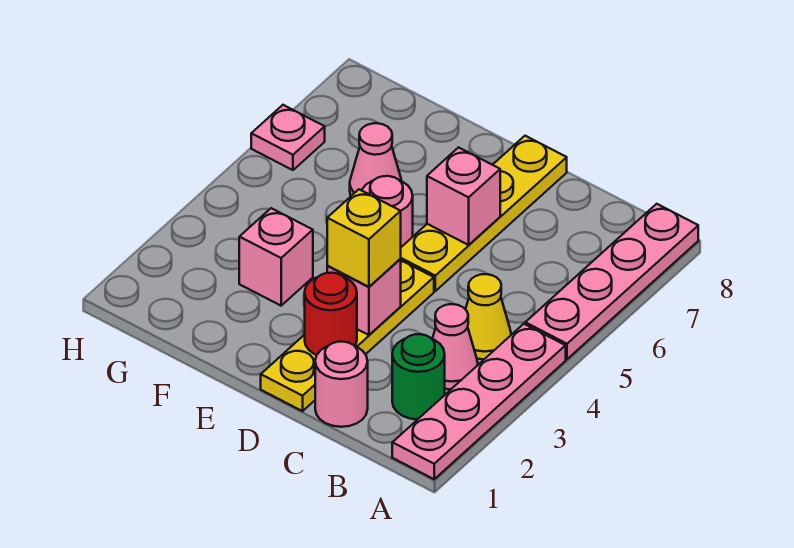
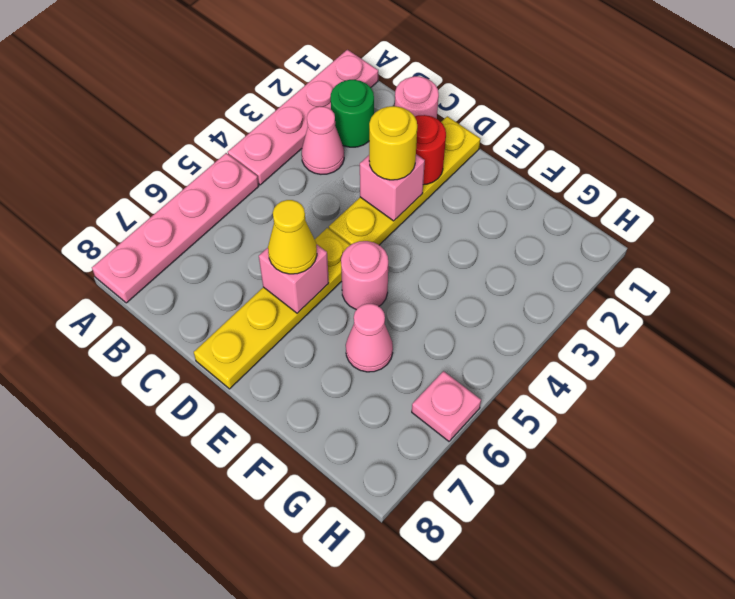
yellow 1x1 cone [465,274,511,359] -> yellow 1x1 cone moved to [268,200,317,274]
yellow 1x1 brick [327,189,401,287] -> yellow 1x1 round brick [369,106,417,180]
pink 1x1 brick [239,208,313,306] -> none

